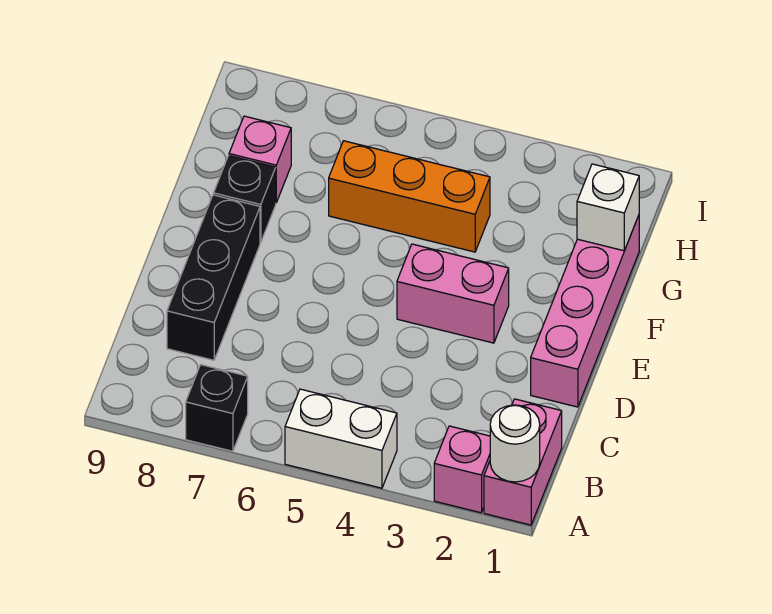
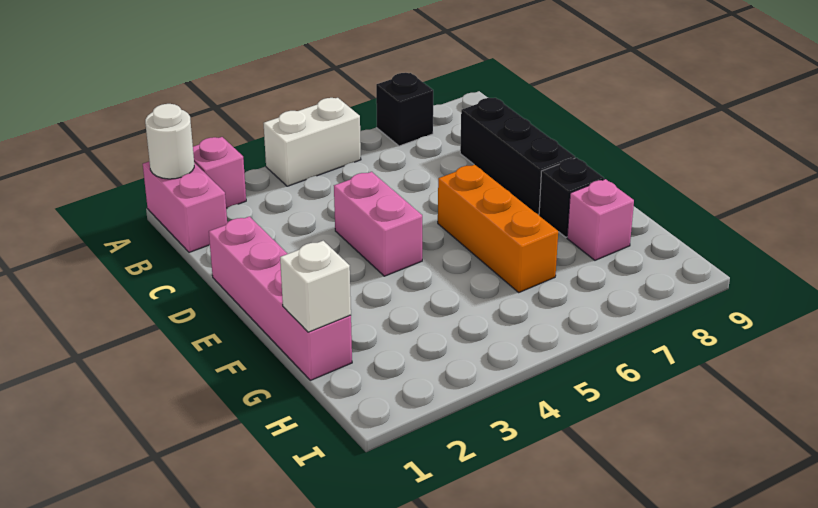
pink 1x2 brick [397,244,509,343] -> pink 1x2 brick turned to [334,172,422,276]
orange 1x3 brick [329,141,490,252] -> orange 1x3 brick turned to [438,165,558,292]

